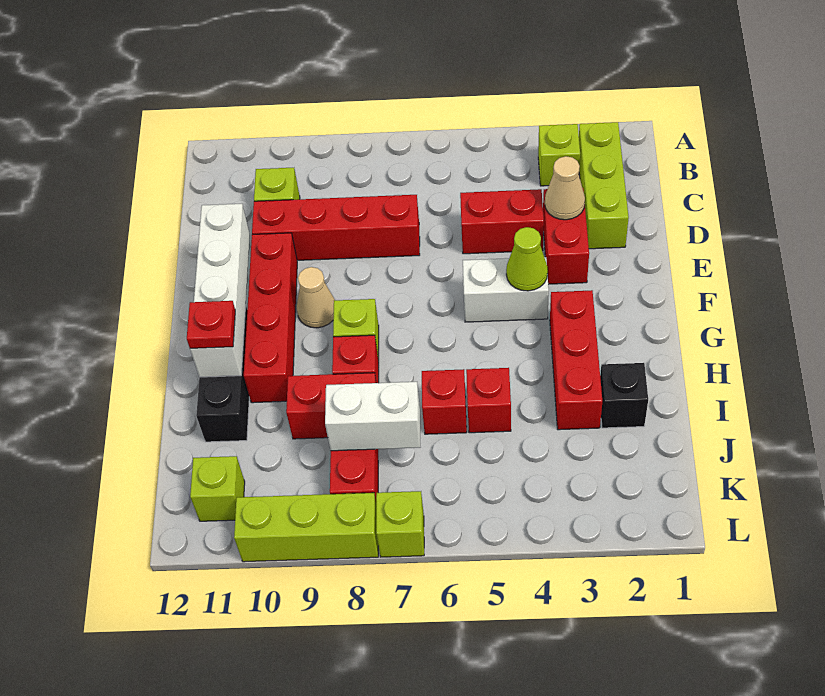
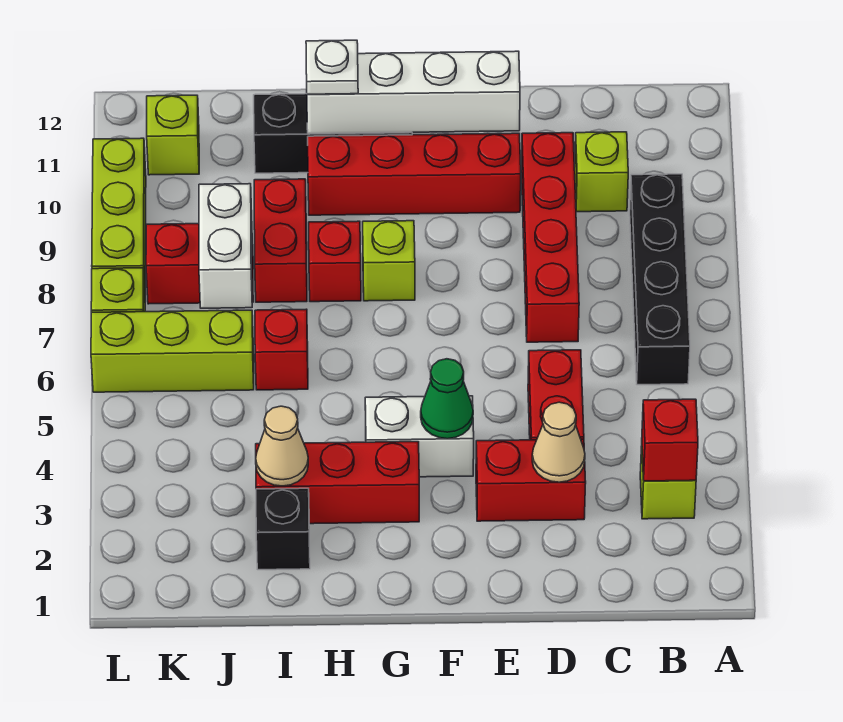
lime 1x3 brick [579,122,629,249] -> lime 1x3 brick moved to [91,310,254,392]
none -> black 1x4 brick [630,174,690,385]
white 1x2 brick [463,257,549,322] -> white 1x2 brick turned to [365,396,474,477]
lime 1x1 cone [506,227,548,291] -> green 1x1 cone [421,359,473,439]
tan 1x1 cone [297,267,335,328] -> tan 1x1 cone moved to [256,406,308,486]
red 1x1 plate [187,301,235,348] -> white 1x1 plate [306,40,358,94]
red 1x1 brick [466,368,511,433] -> red 1x1 brick moved to [642,399,698,481]

